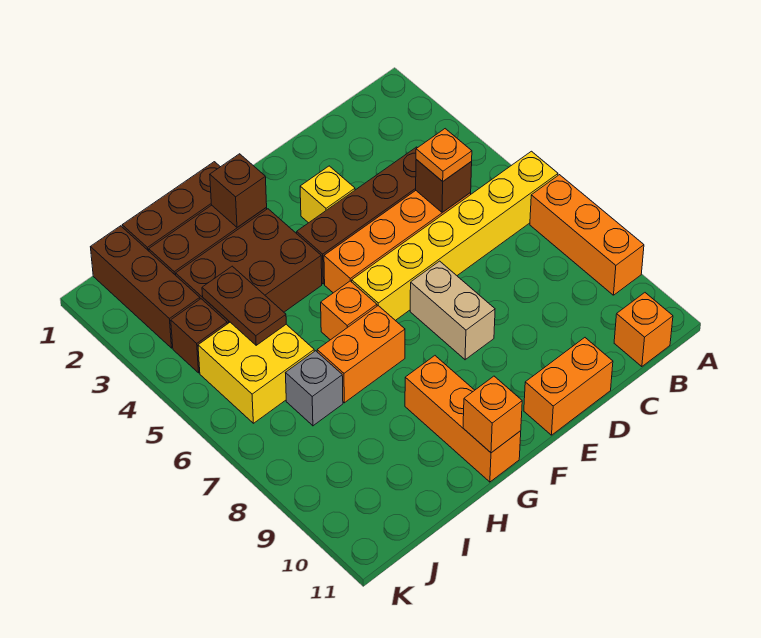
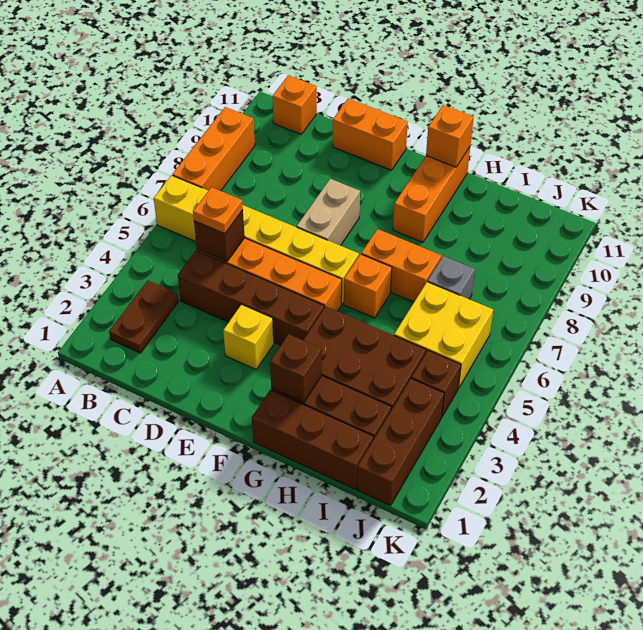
brown 1x2 plate [202,266,286,345] -> brown 1x2 plate moved to [109,281,178,353]

